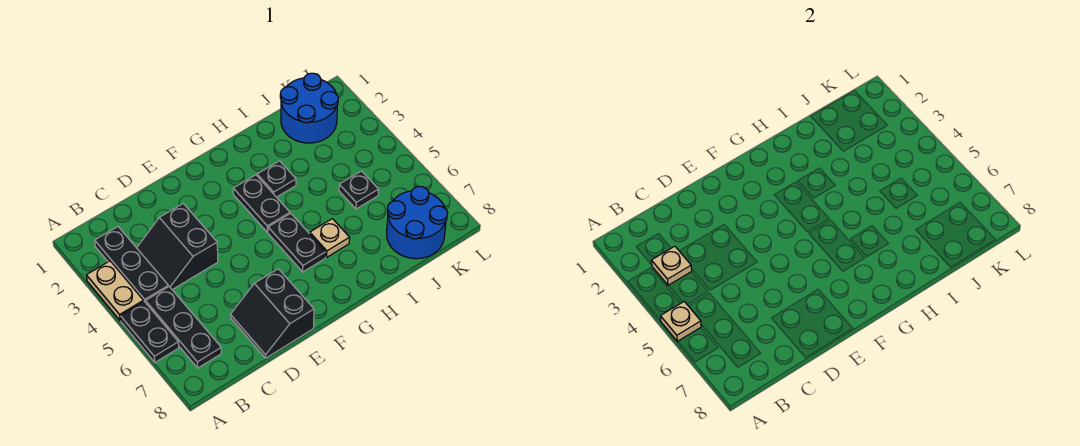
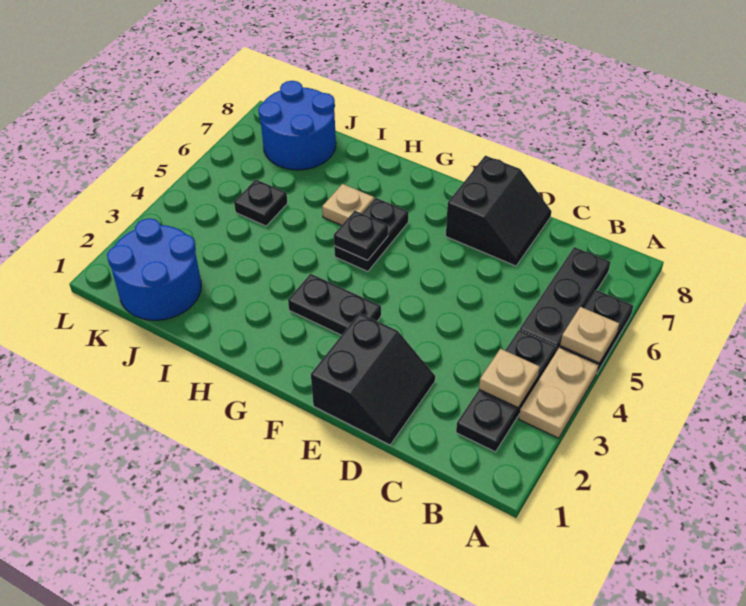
black 2x2 slope [137,204,218,290] -> black 2x2 slope moved to [311,313,435,445]
black 1x2 plate [233,175,290,232] -> black 1x2 plate turned to [288,274,381,335]
black 1x1 plate [257,161,296,197] -> black 1x1 plate moved to [334,211,388,260]

